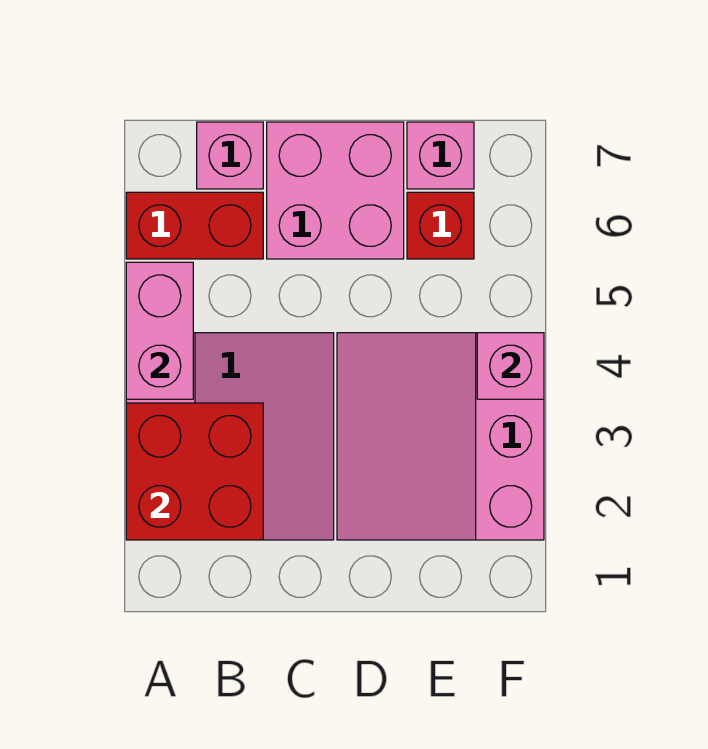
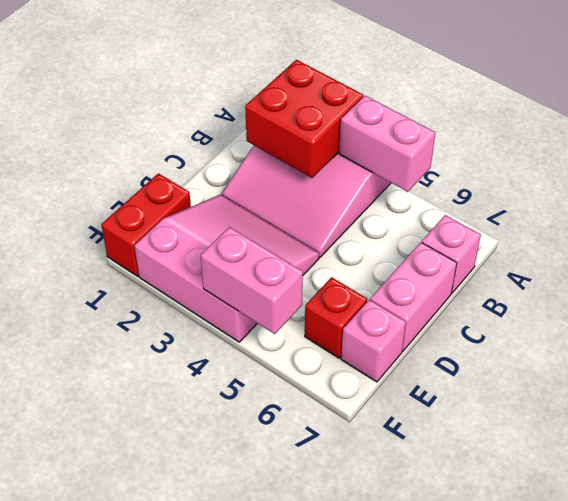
red 1x2 brick [126,192,263,259] -> red 1x2 brick moved to [101,173,191,276]
pink 2x2 brick [267,122,404,259] -> pink 1x2 brick [370,242,457,351]
pink 1x1 brick [477,333,544,399] -> pink 1x2 brick [201,227,303,334]

